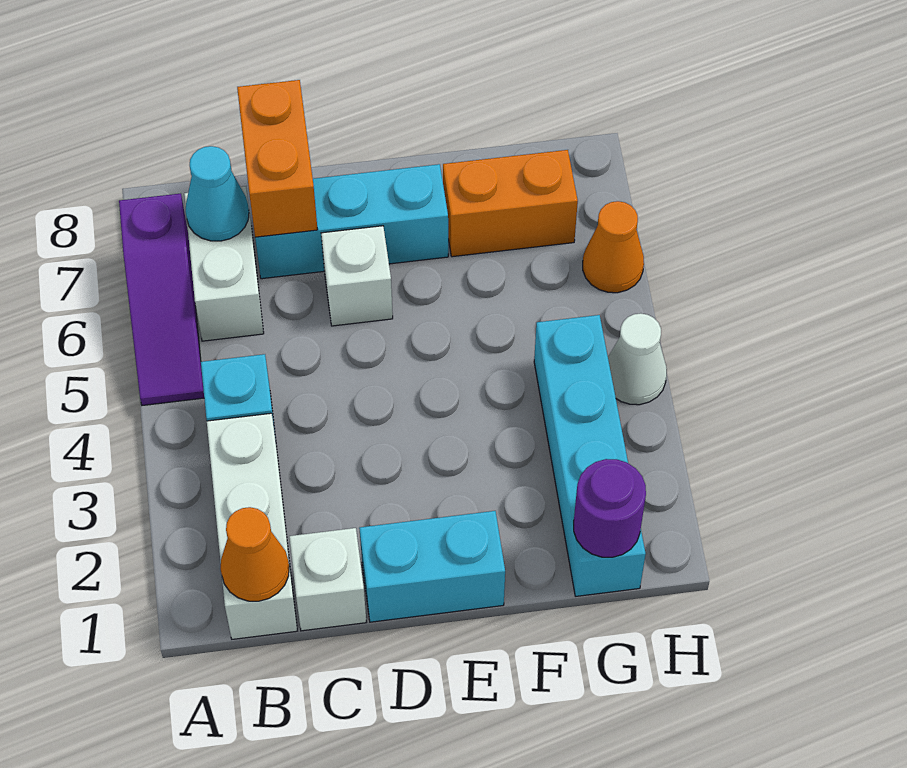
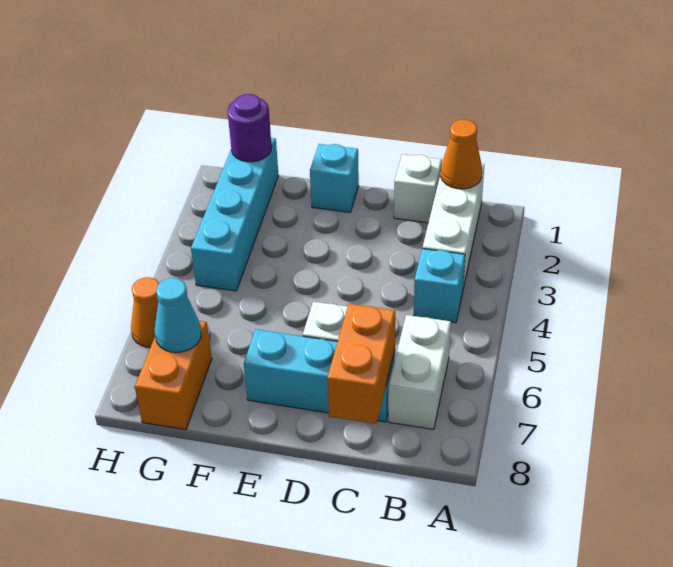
purple 1x3 slope [119,194,204,405] -> none
cyan 1x1 cone [185,146,249,241] -> cyan 1x1 cone moved to [154,278,201,352]
cyan 1x2 brick [359,511,505,622] -> cyan 1x1 brick [310,144,359,212]
orange 1x2 brick [443,150,578,257] -> orange 1x2 brick turned to [135,321,212,430]
white 1x1 cone [608,313,667,405] -> none

